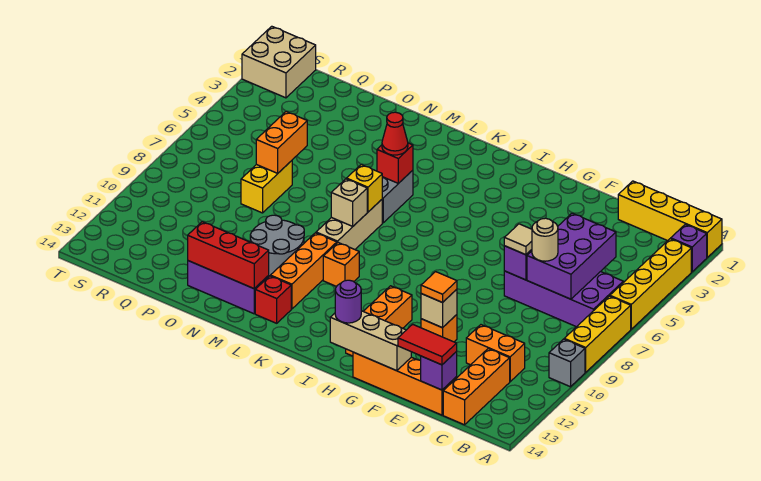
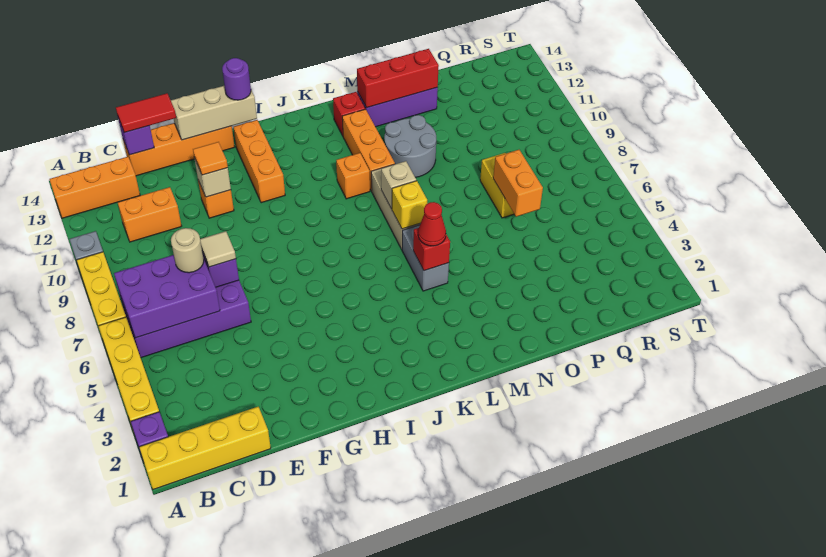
purple 2x3 brick [527,213,616,299] -> purple 2x3 brick turned to [114,255,220,338]
orange 1x3 brick [443,349,510,425] -> orange 1x3 brick turned to [49,157,140,218]
tan 2x2 brick [242,26,316,98] -> none

